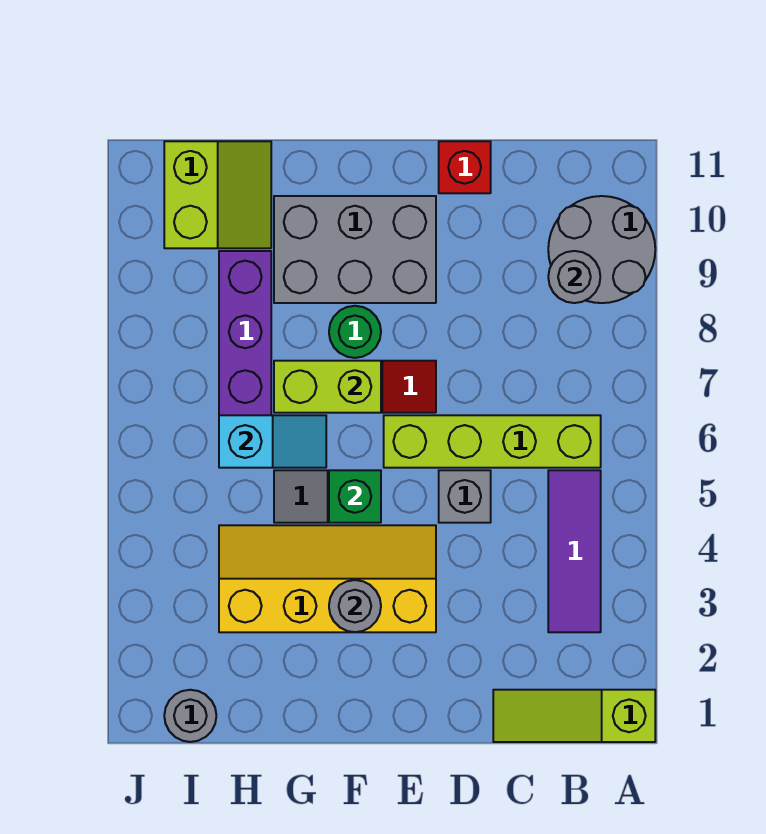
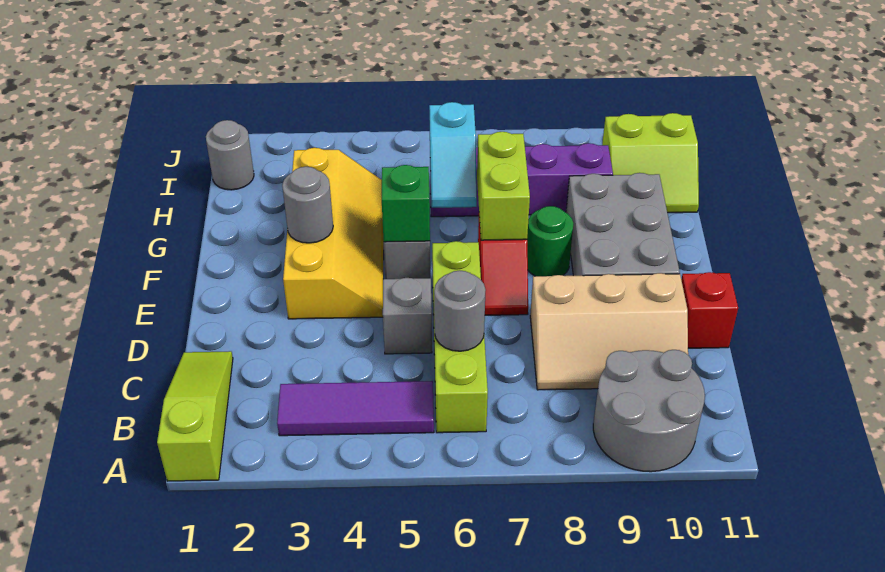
grey 1x1 round brick [548,251,600,303] -> grey 1x1 round brick moved to [434,271,486,351]
none -> tan 2x3 slope [530,273,688,390]

